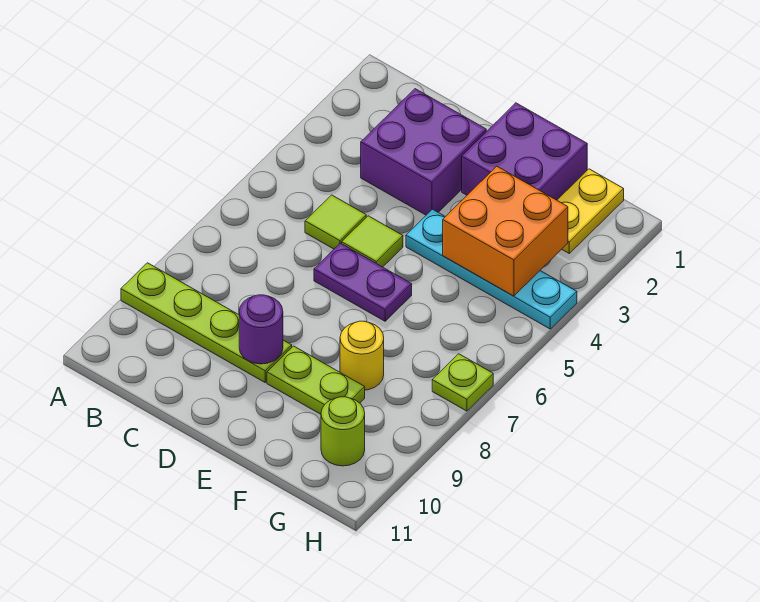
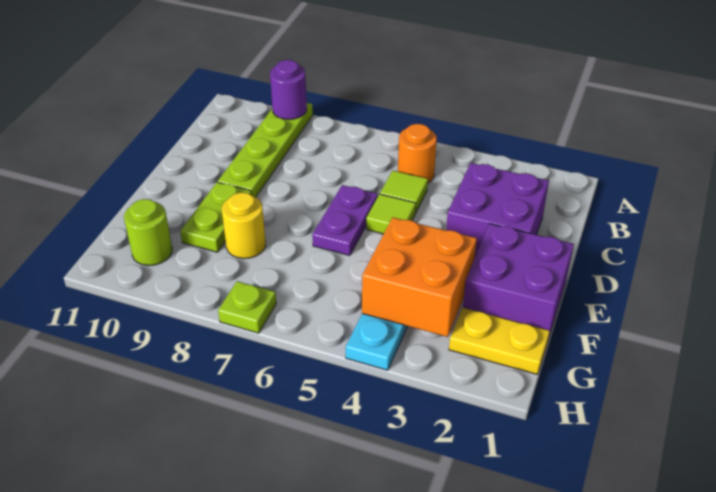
none -> orange 1x1 round brick [398,124,437,183]
purple 1x1 round brick [239,295,283,364] -> purple 1x1 round brick moved to [270,60,307,120]

